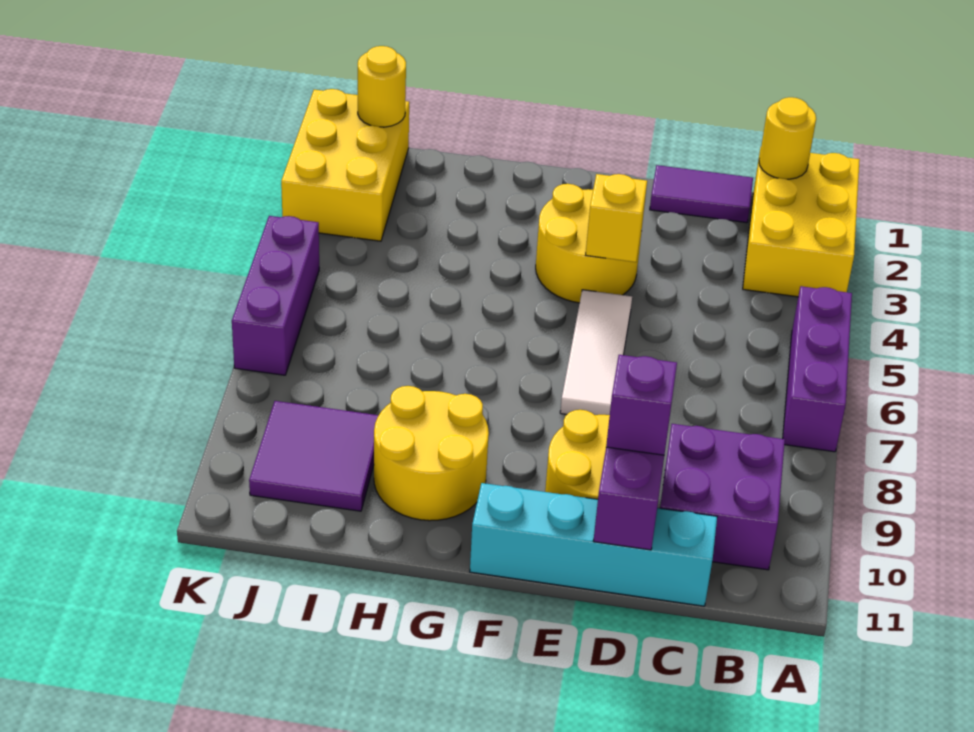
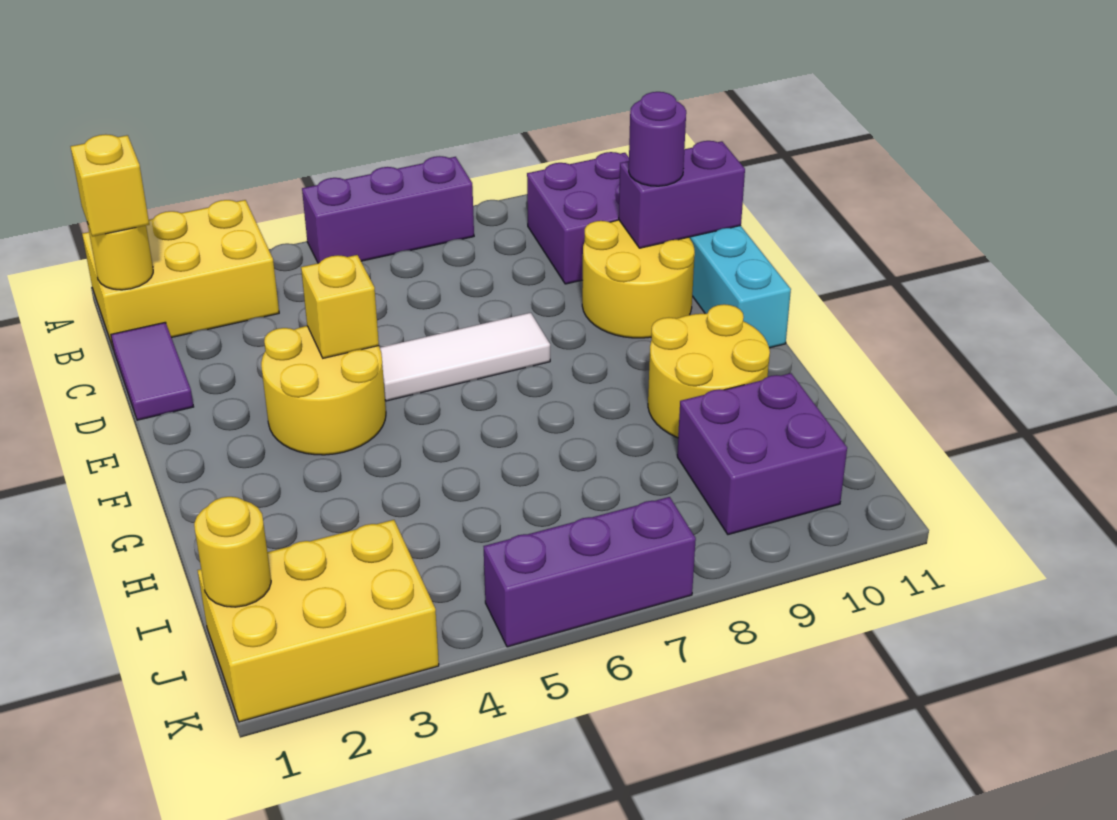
none -> yellow 1x1 brick [71,134,149,236]
purple 1x1 brick [606,355,677,455] -> purple 1x1 round brick [629,92,686,186]
purple 2x2 tile [249,401,379,511] -> purple 2x2 brick [677,373,847,535]

